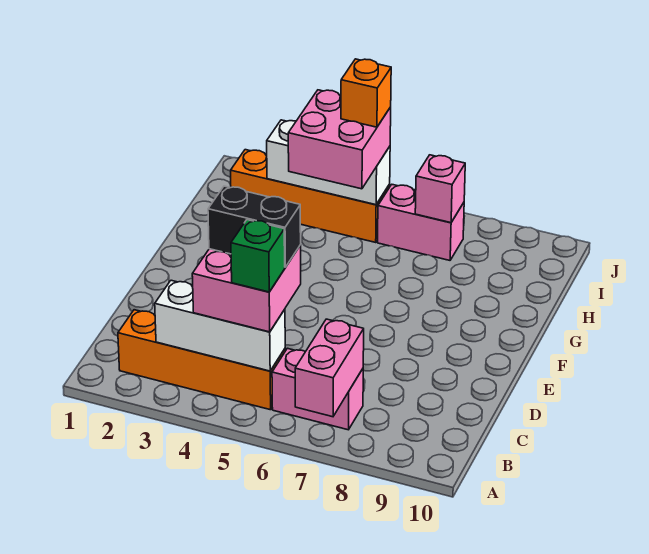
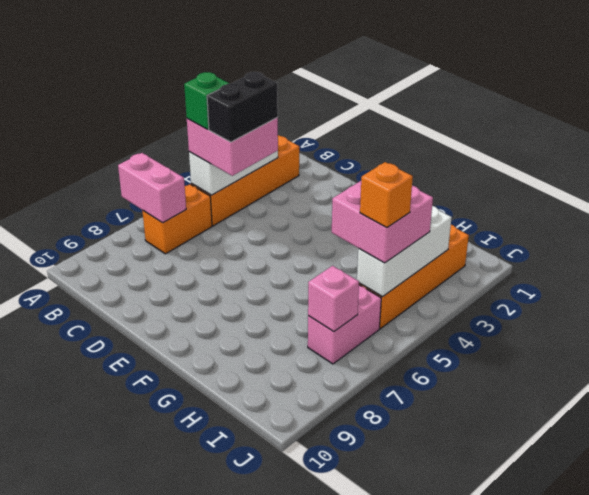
pink 1x2 brick [272,348,363,430] -> orange 1x2 brick [142,184,212,254]

